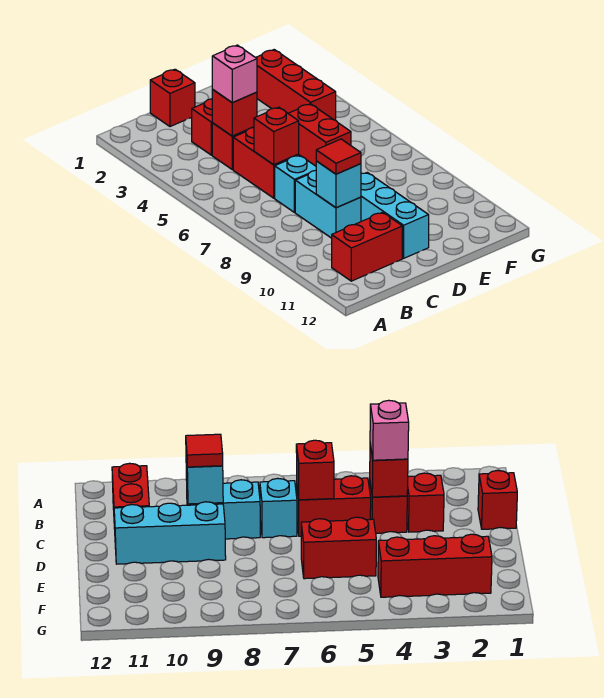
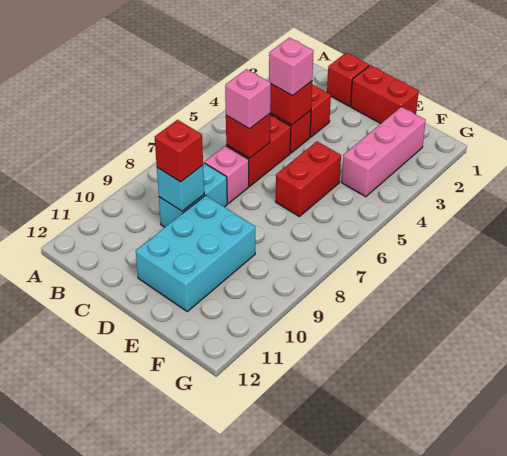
red 1x2 brick [332,212,402,281] -> red 1x2 brick moved to [351,65,419,123]
none -> pink 1x1 brick [225,69,271,129]
cyan 1x1 brick [275,155,316,213] -> pink 1x1 brick [204,146,249,203]
red 1x1 tile [316,139,361,174] -> red 1x1 brick [155,120,203,182]
cyan 1x3 brick [361,172,429,258] -> cyan 2x3 brick [136,195,255,311]
red 1x3 brick [256,50,336,120] -> pink 1x3 brick [342,107,426,197]

